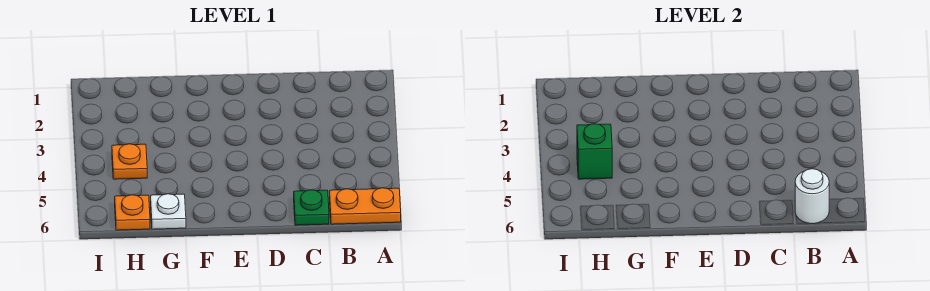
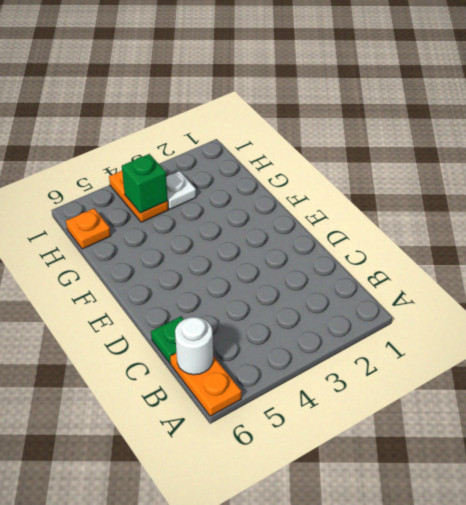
white 1x1 plate [151,194,186,229] -> white 1x1 plate moved to [166,171,196,209]
orange 1x1 plate [112,144,147,179] -> orange 1x2 plate [109,171,168,222]

